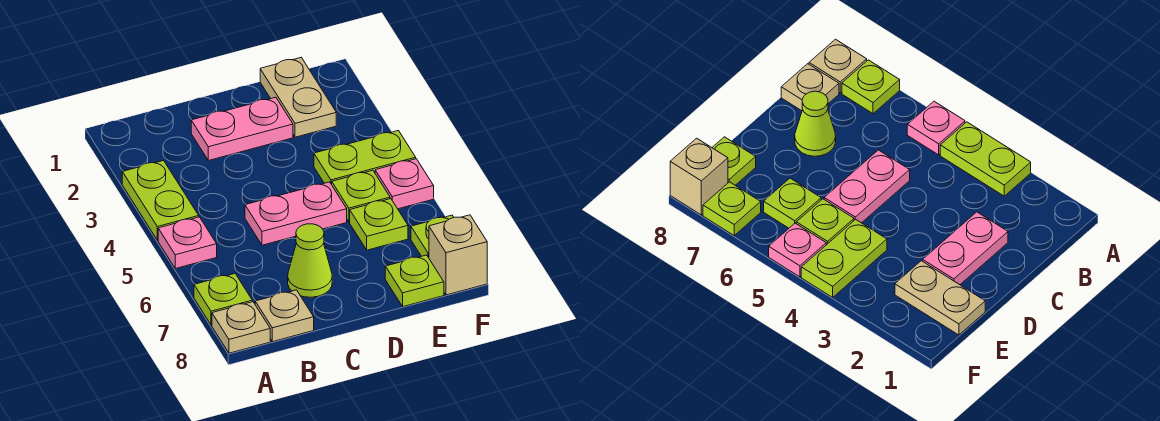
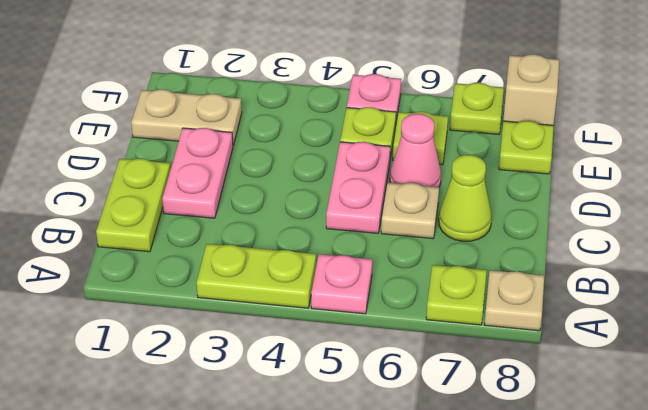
tan 1x1 plate [255,290,314,342] -> tan 1x1 plate moved to [381,183,439,239]
none -> pink 1x1 cone [390,114,441,187]
lime 1x2 plate [314,131,416,185] -> lime 1x2 plate moved to [96,159,170,252]

